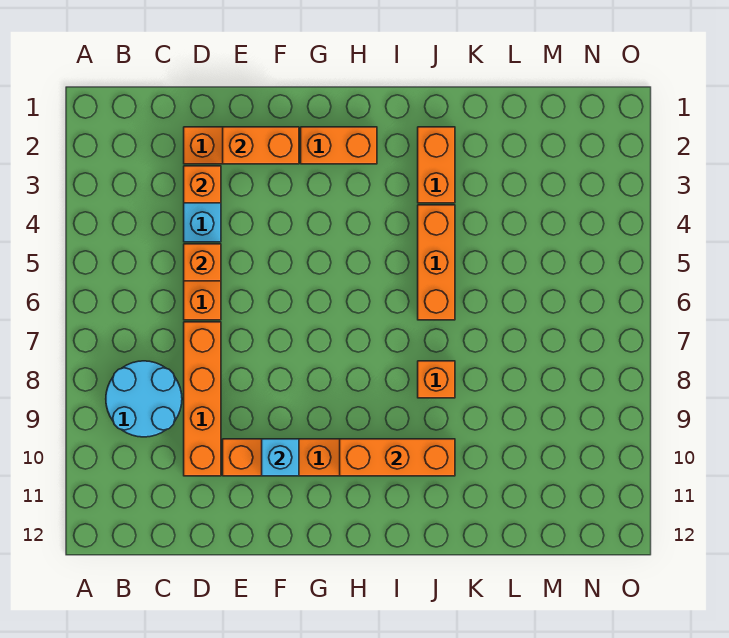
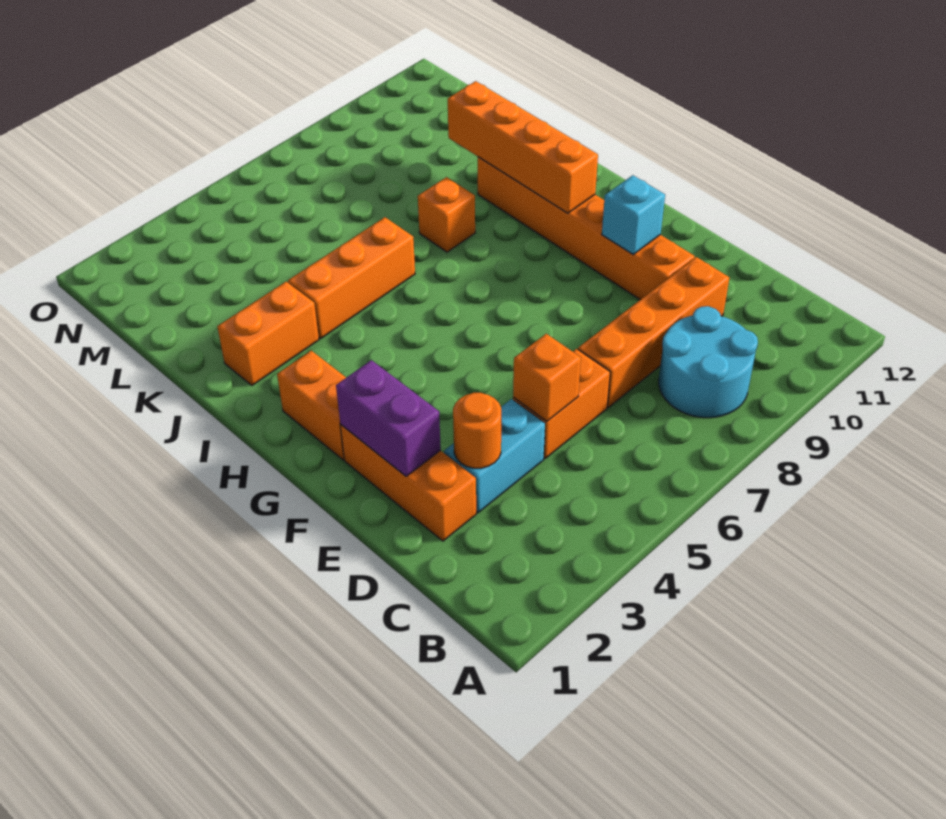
orange 1x1 brick [184,166,221,203] -> orange 1x1 round brick [453,393,501,468]
orange 1x2 brick [223,127,299,164] -> purple 1x2 brick [336,360,441,476]
orange 1x3 brick [340,439,455,476] -> orange 1x4 brick [448,81,598,213]

